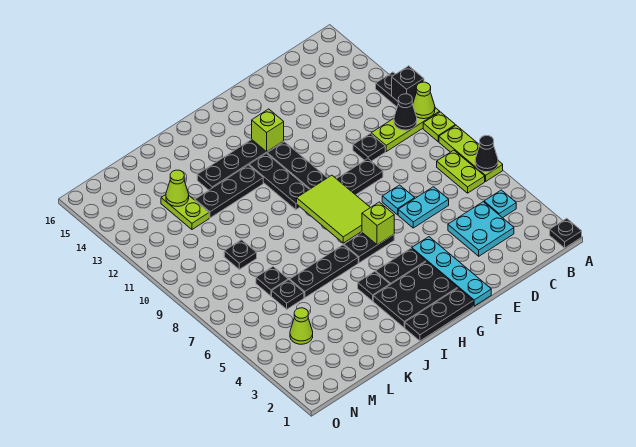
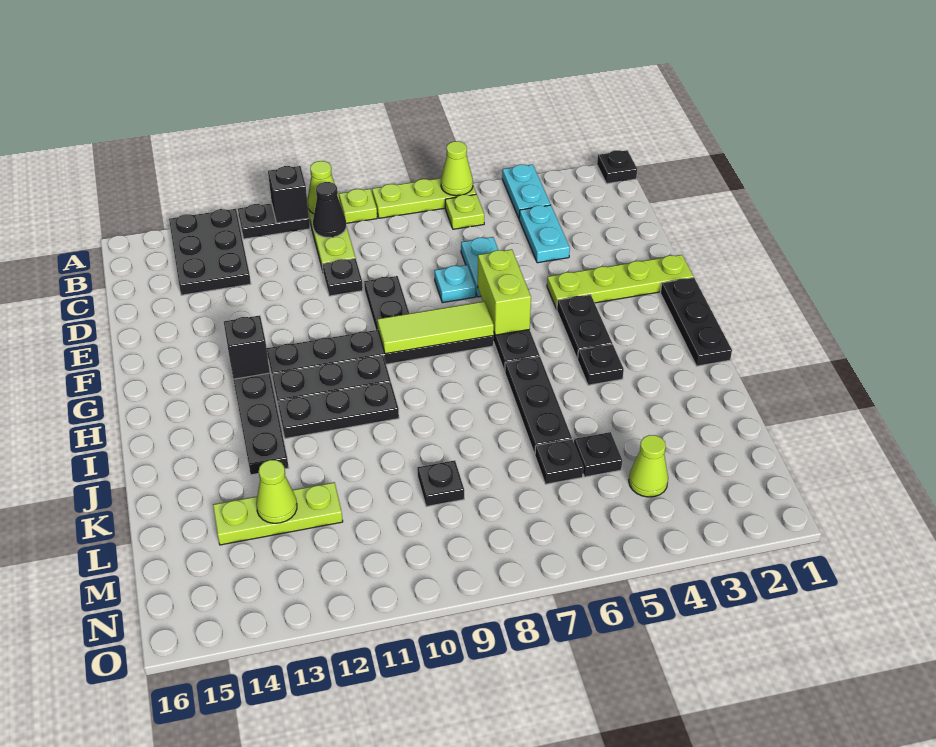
black 1x1 cone [475,135,498,172] -> lime 1x1 cone [441,141,473,196]
cyan 1x1 plate [484,190,516,218] -> cyan 1x2 plate [502,164,551,218]
lime 1x2 plate [437,150,485,193] -> lime 1x1 plate [445,194,484,229]
cyan 2x2 plate [448,202,514,256] -> cyan 1x2 plate [519,205,570,263]
cyan 1x4 plate [412,237,491,306] -> lime 1x4 plate [547,255,694,309]
black 2x3 plate [373,262,457,328] -> black 2x3 plate moved to [169,209,251,295]
lime 1x1 brick [362,202,394,245] -> lime 1x2 brick [477,249,531,335]
lime 2x3 tile [297,175,370,243] -> lime 1x3 tile [377,301,494,354]
lime 1x1 brick [252,109,284,152] -> black 1x1 brick [224,316,270,379]
black 1x3 plate [195,165,263,218] -> black 1x3 plate turned to [278,382,399,439]
black 1x1 plate [256,267,288,296] -> black 1x1 plate moved to [574,432,622,477]
lime 1x2 plate [161,195,209,229] -> lime 1x3 plate [213,482,343,545]

